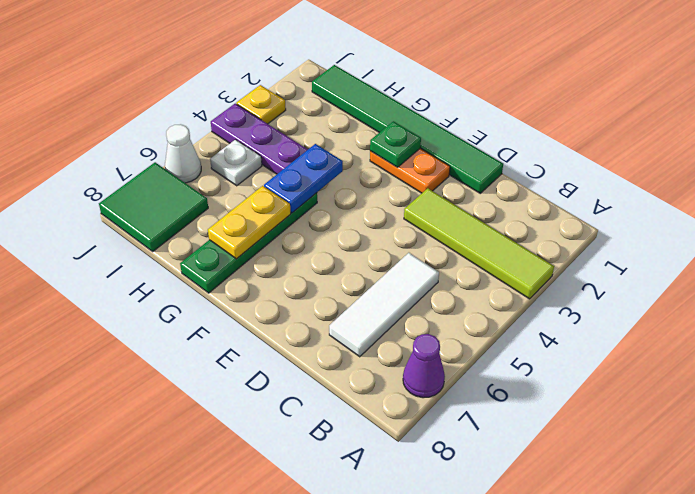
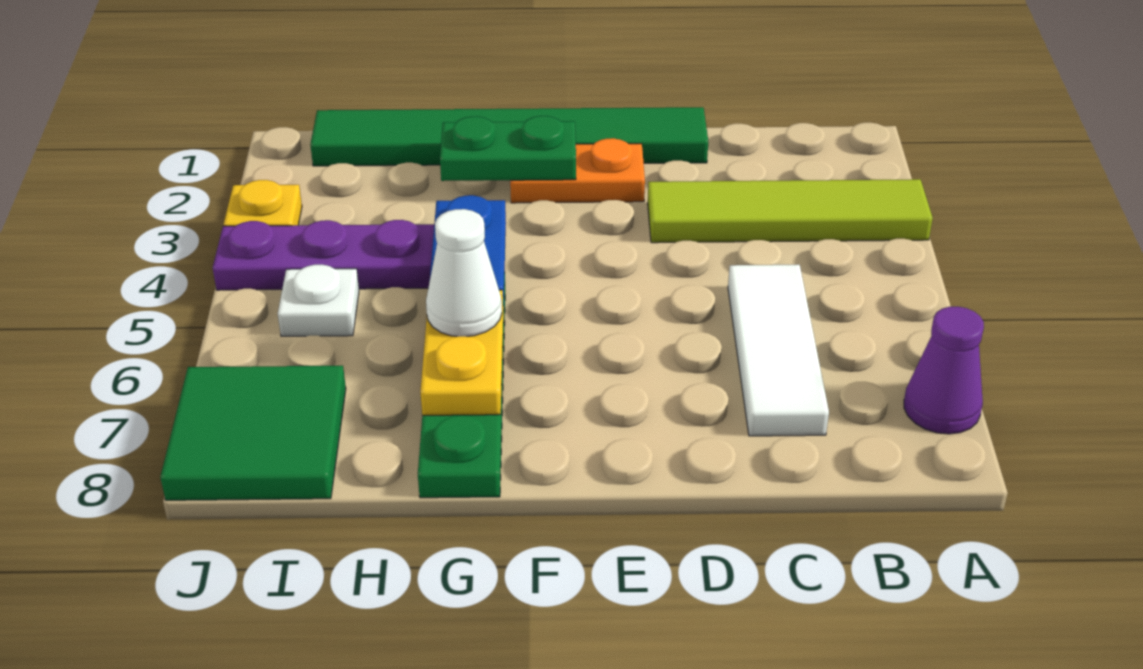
green 1x1 plate [370,121,421,167] -> green 1x2 plate [440,116,576,181]
white 1x1 cone [165,124,201,183] -> white 1x1 cone moved to [426,209,502,337]

